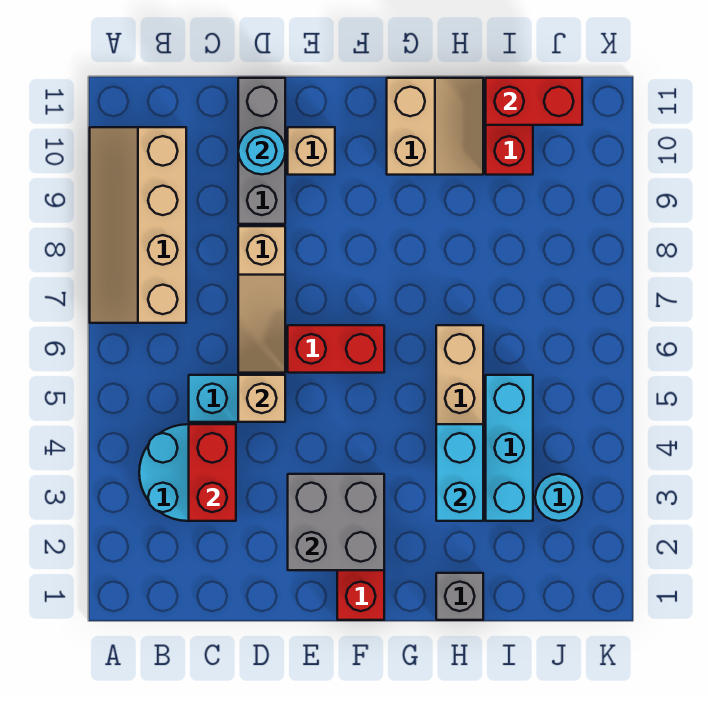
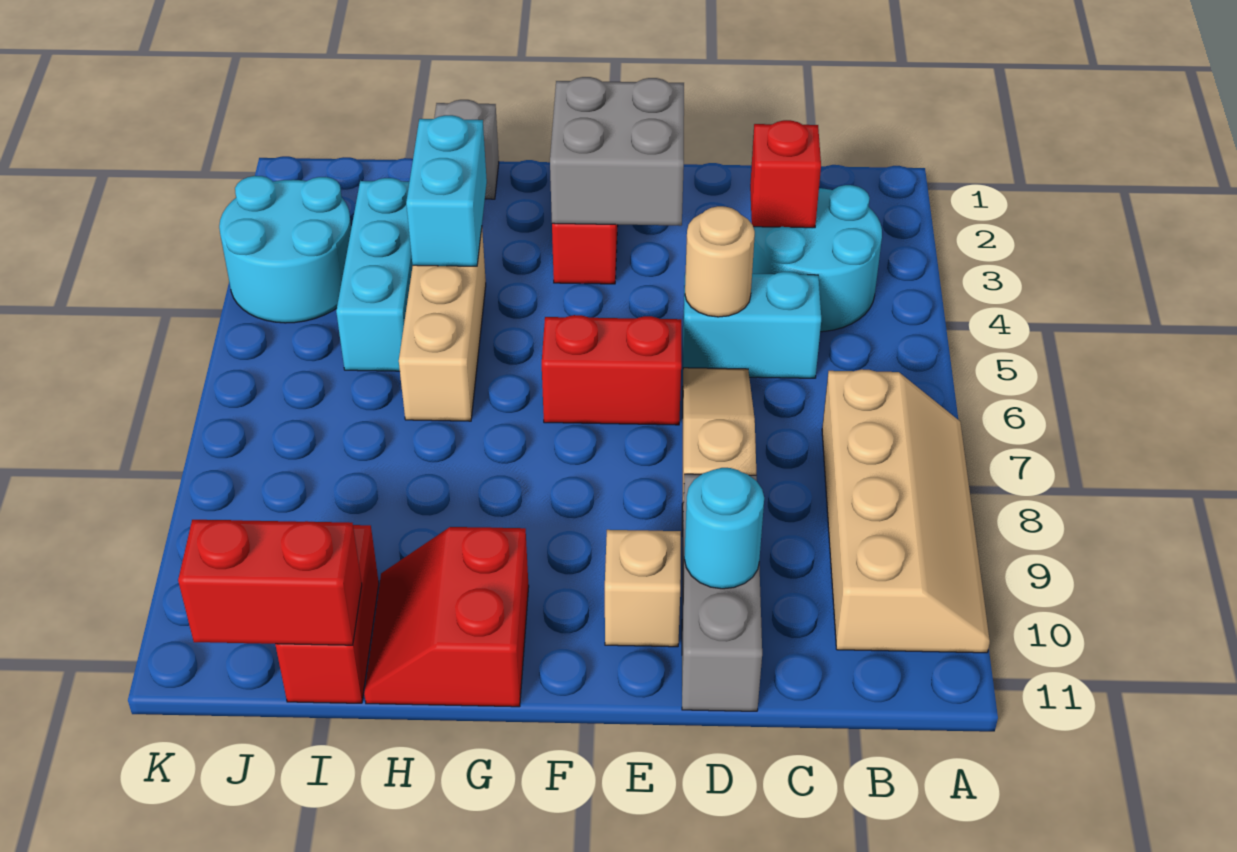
red 1x2 brick [189,424,236,521] -> red 1x1 brick [750,120,821,228]
tan 1x1 brick [238,375,285,422] -> tan 1x1 round brick [685,206,755,317]
tan 2x2 slope [387,78,483,175] -> red 2x2 slope [364,527,529,707]
cyan 1x1 round brick [535,474,582,521] -> cyan 2x2 round brick [219,176,351,323]

